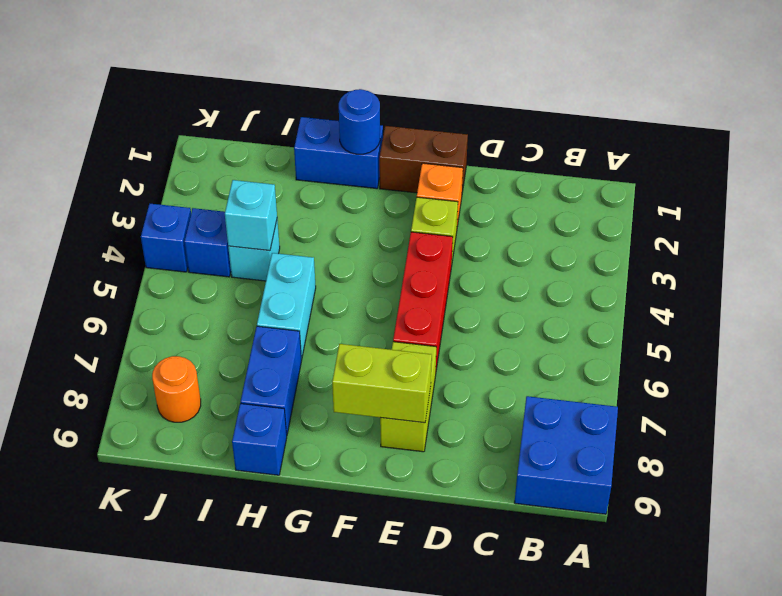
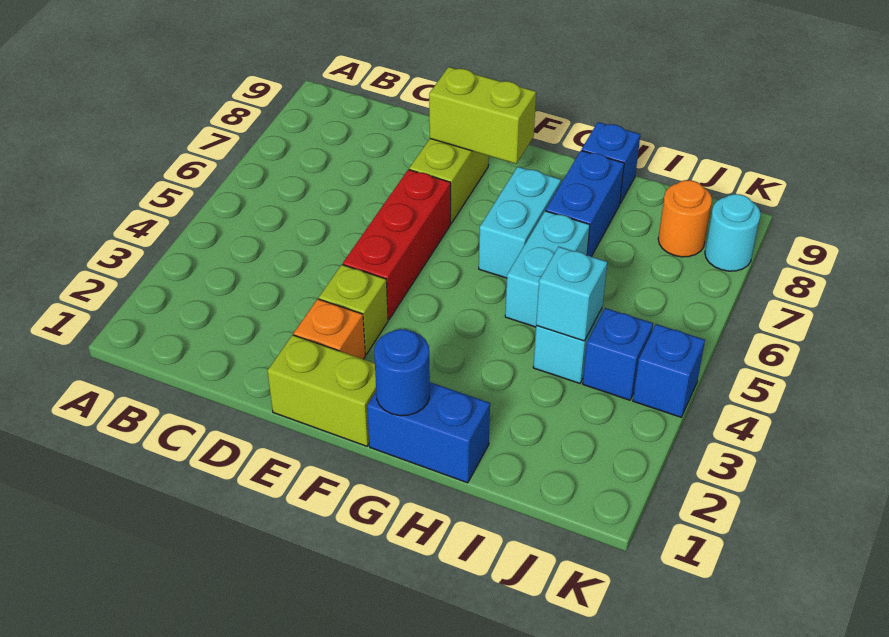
blue 2x2 brick [514,396,618,514] -> none
brown 1x2 brick [379,126,468,193] -> lime 1x2 brick [267,335,376,446]
none -> cyan 1x2 brick [479,167,561,278]
none -> cyan 1x1 round brick [705,194,761,271]

